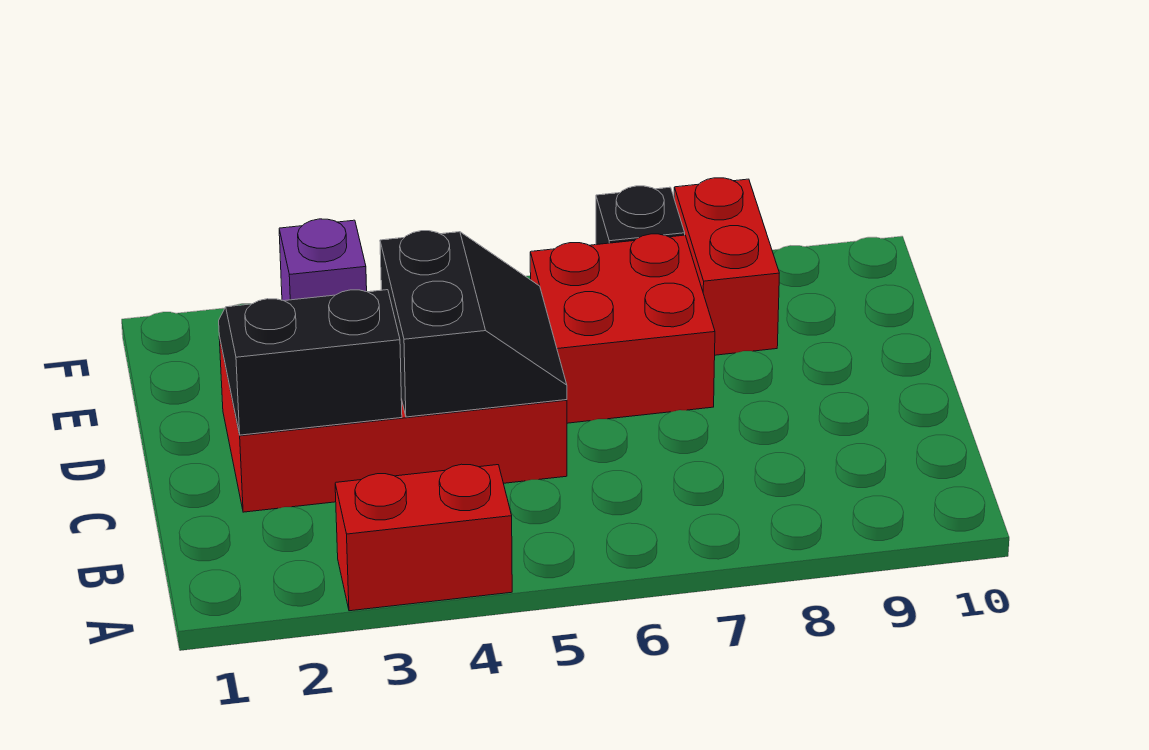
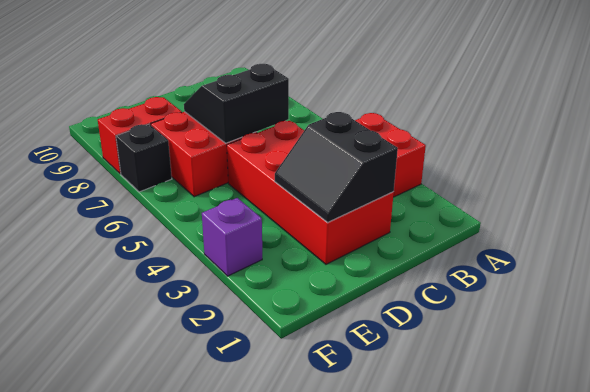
black 2x2 slope [380,231,567,417] -> black 2x2 slope moved to [184,64,289,143]

